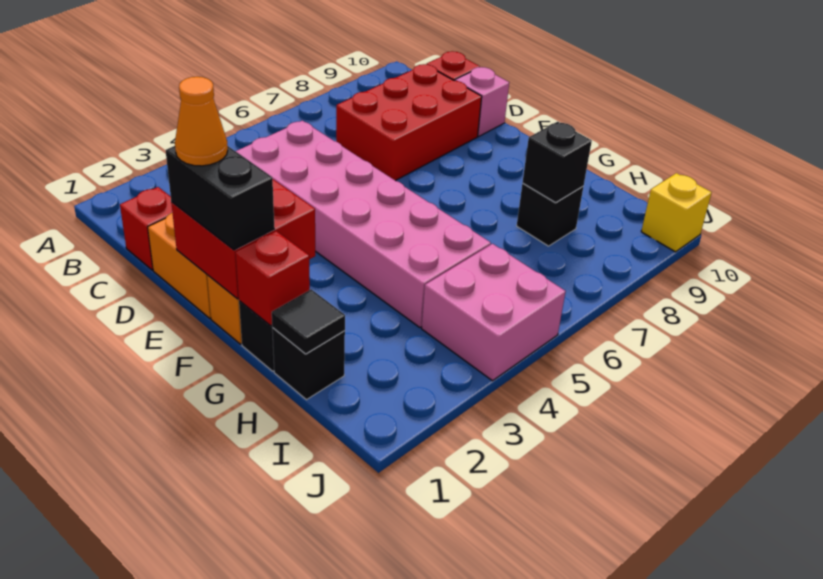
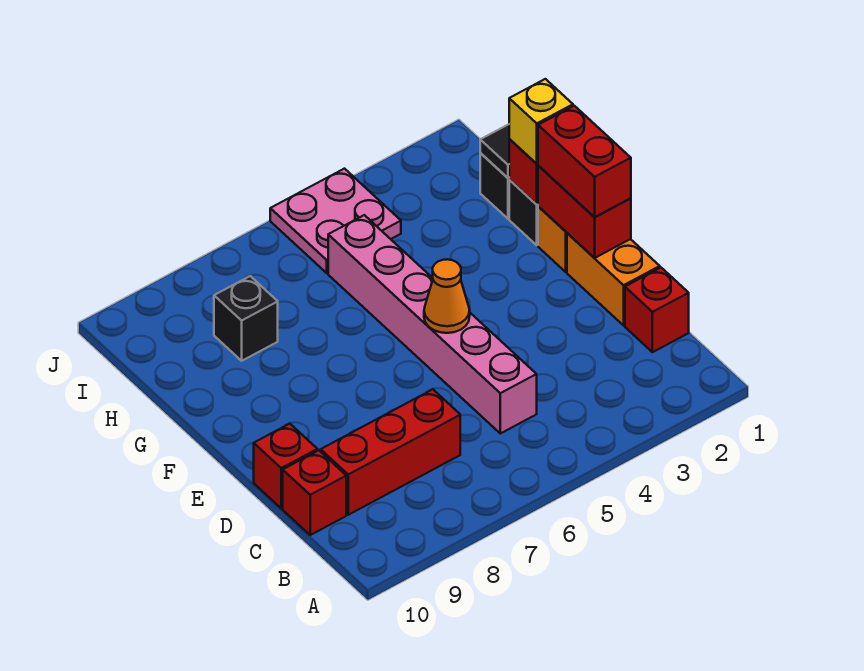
pink 2x6 brick [236,121,491,328] -> pink 1x6 brick [328,215,537,433]
red 2x3 brick [336,64,482,181] -> red 1x3 brick [321,389,460,515]
pink 1x1 brick [455,67,509,136] -> red 1x1 brick [254,424,317,508]
red 2x2 brick [171,179,315,299] -> red 1x2 brick [538,166,631,258]
black 1x2 brick [166,146,274,250] -> red 1x2 brick [538,106,631,217]
orange 1x1 cone [175,77,228,166] -> orange 1x1 cone moved to [424,259,470,333]
black 1x1 brick [522,122,592,203] -> none
pink 2x2 brick [422,244,566,381] -> pink 2x2 plate [270,169,401,273]
yellow 1x1 brick [641,173,712,252] -> yellow 1x1 brick moved to [509,79,573,164]

